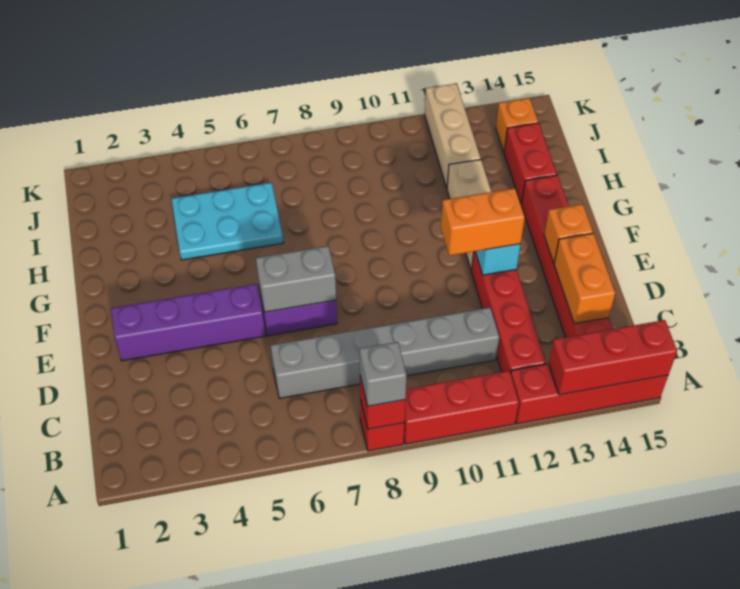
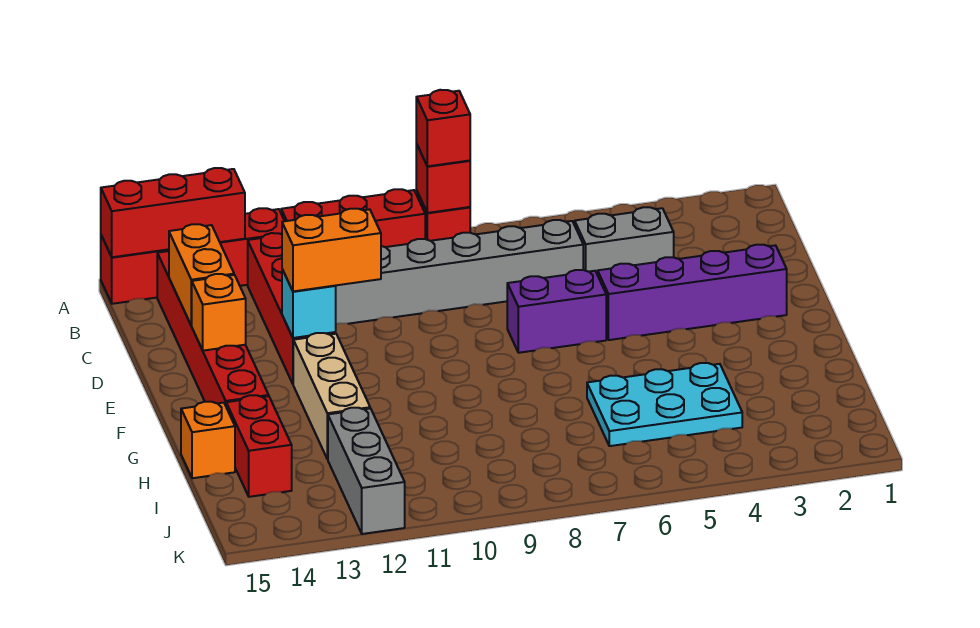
grey 1x1 brick [360,342,407,406] -> red 1x1 brick [416,90,470,166]
grey 1x2 brick [256,246,336,312] -> grey 1x2 brick moved to [575,207,674,275]
tan 1x3 brick [425,84,481,188] -> grey 1x3 brick [328,408,405,534]
orange 1x1 brick [496,98,538,152] -> orange 1x1 brick moved to [181,402,235,478]

